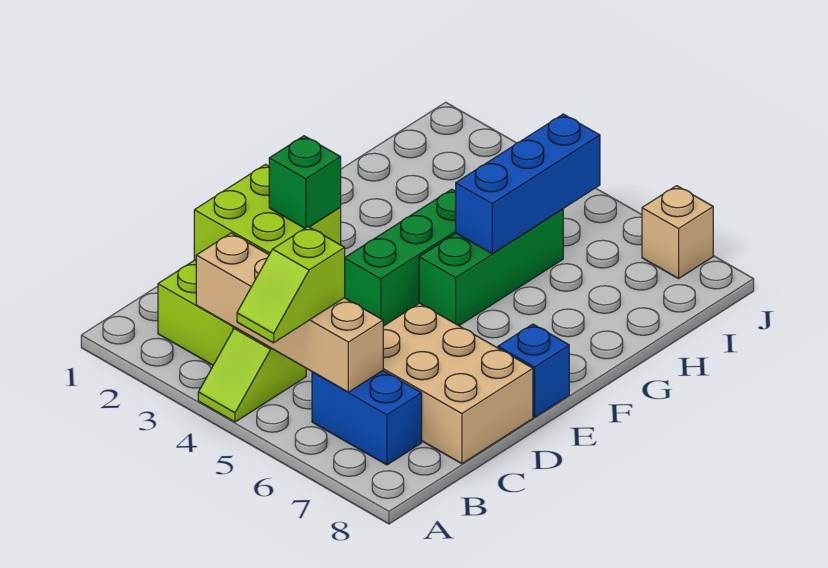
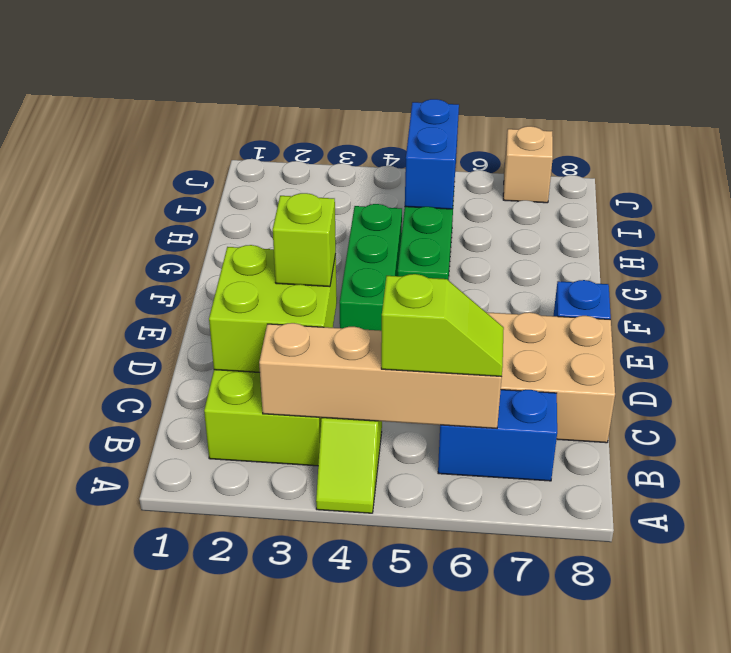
lime 1x2 slope [237,227,345,343] -> lime 1x2 slope turned to [381,274,504,377]
green 1x1 brick [269,136,341,228] -> lime 1x1 brick [273,193,336,287]
blue 1x3 brick [456,114,600,254] -> blue 1x2 brick [405,99,459,209]

